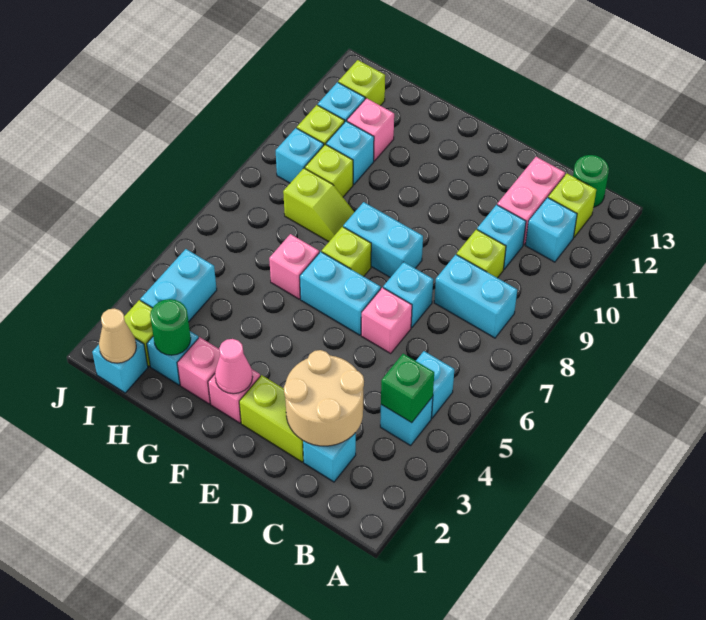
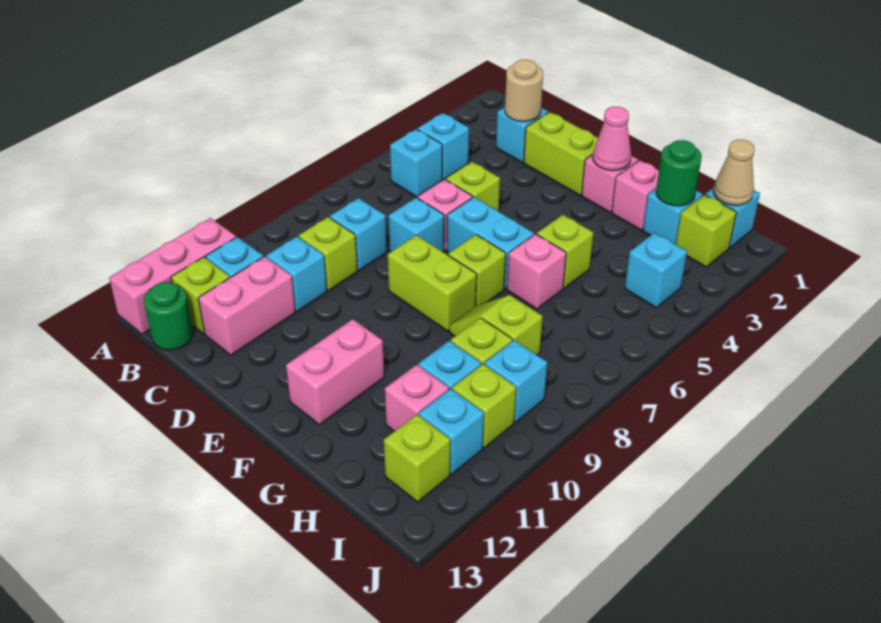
none -> pink 1x3 brick [109,218,236,334]
green 1x1 brick [381,354,434,423] -> none
cyan 1x2 brick [434,255,517,338] -> cyan 1x1 brick [330,198,387,271]
tan 2x2 round brick [284,350,364,446] -> tan 1x1 round brick [505,60,543,121]
none -> lime 1x1 brick [446,162,500,211]
cyan 1x2 brick [343,202,423,277] -> lime 1x2 brick [388,235,477,331]
none -> pink 1x2 brick [286,319,384,425]
none -> lime 1x1 brick [537,215,593,288]
cyan 1x2 brick [140,249,217,322] -> cyan 1x1 brick [625,233,687,308]

